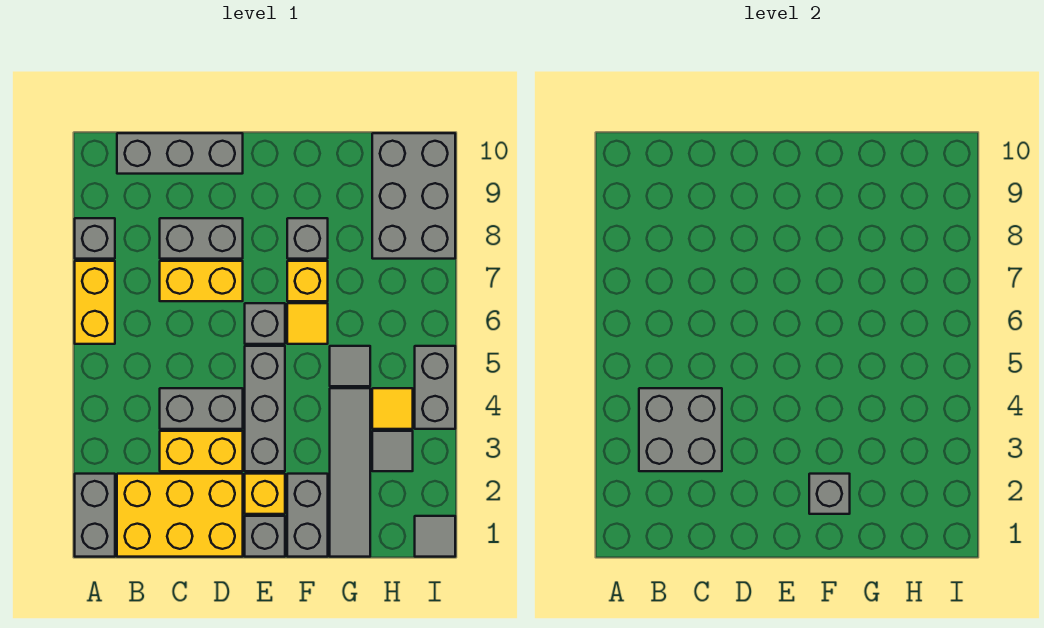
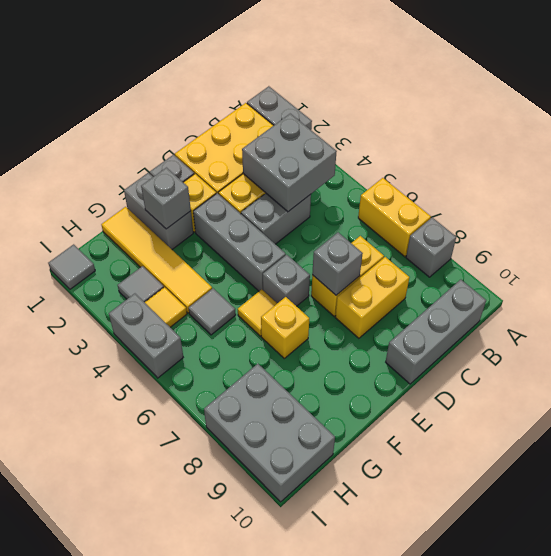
grey 1x2 brick [160,218,243,259] -> yellow 1x2 brick [335,257,410,338]
grey 1x1 brick [287,218,328,259] -> grey 1x1 brick moved to [312,232,363,295]
grey 1x4 tile [330,388,370,557] -> yellow 1x4 tile [101,207,212,313]

